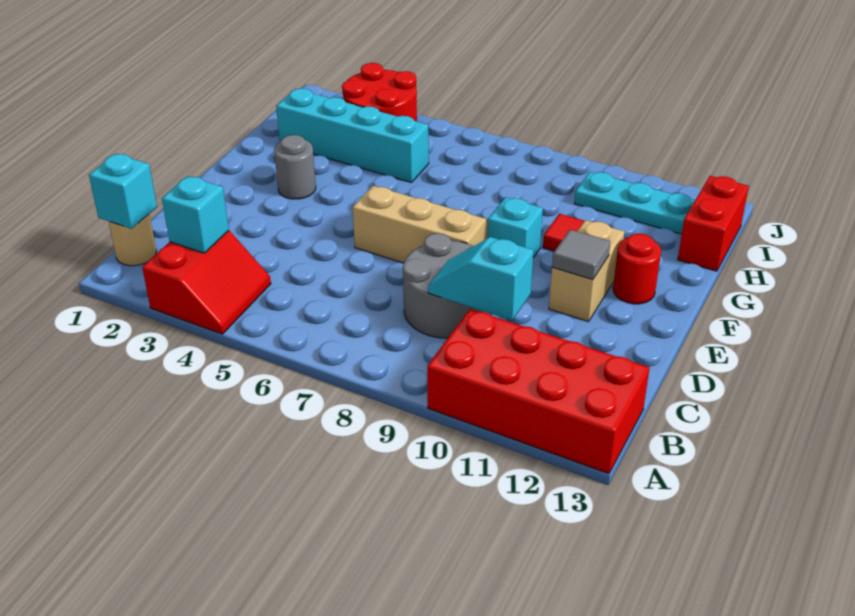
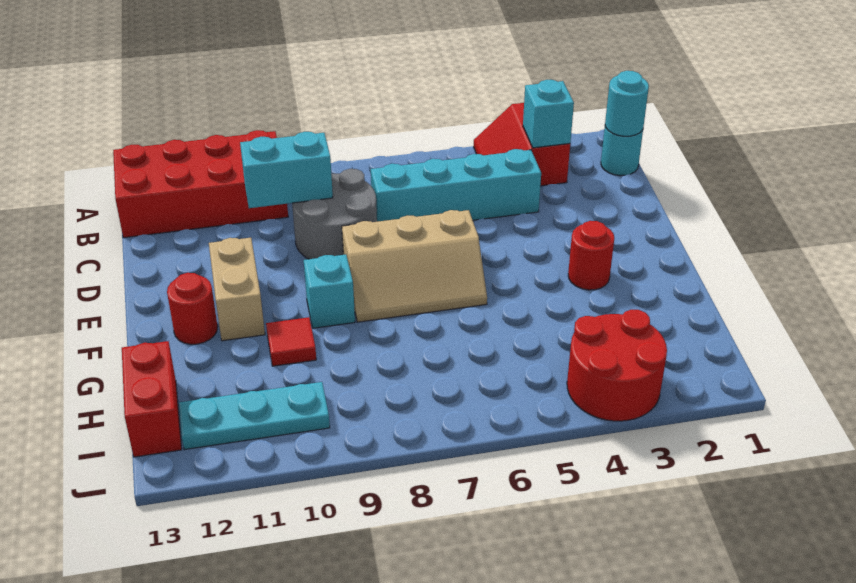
tan 1x1 round brick [108,214,156,266] -> cyan 1x1 round brick [601,126,643,176]
cyan 1x1 brick [89,154,157,229] -> cyan 1x1 round brick [605,71,649,136]
cyan 1x2 slope [428,237,534,320] -> cyan 1x2 brick [240,132,333,208]
grey 1x1 tile [552,230,610,280] -> none
grey 1x1 round brick [274,135,316,199] -> red 1x1 round brick [568,221,614,290]
cyan 1x4 brick [276,88,429,183] -> cyan 1x4 brick moved to [371,149,541,222]

